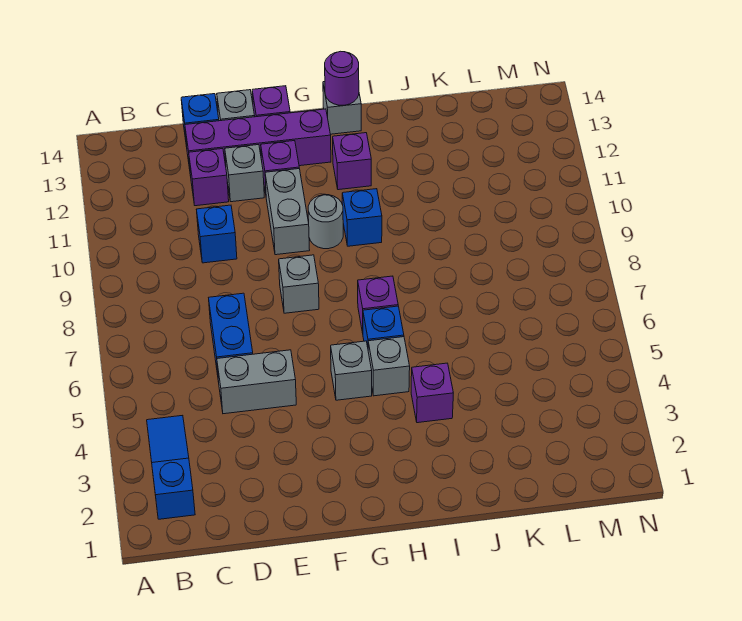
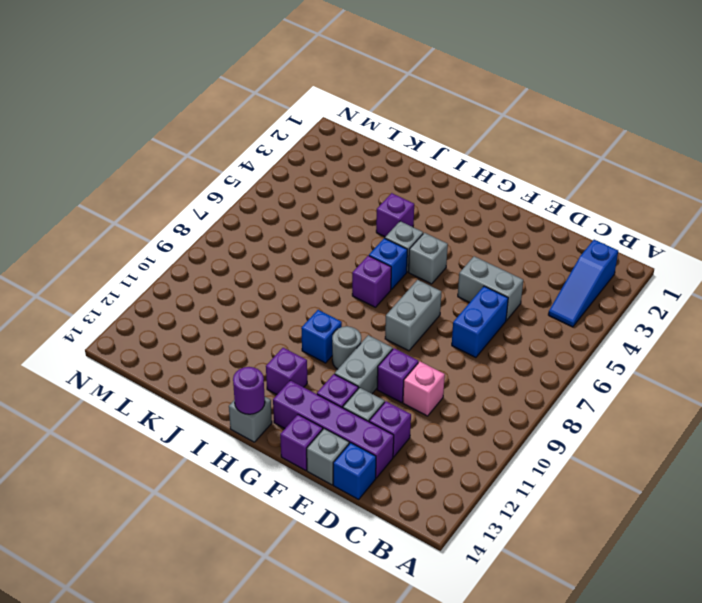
blue 1x1 brick [196,205,237,263] -> pink 1x1 brick [403,362,445,416]
none -> purple 1x1 brick [377,348,418,403]
grey 1x1 brick [279,255,319,313] -> grey 1x2 brick [385,280,441,351]

